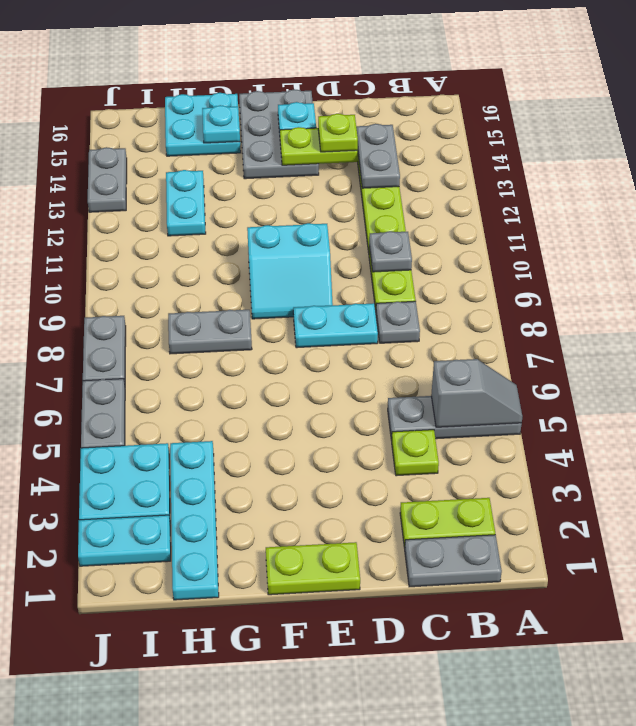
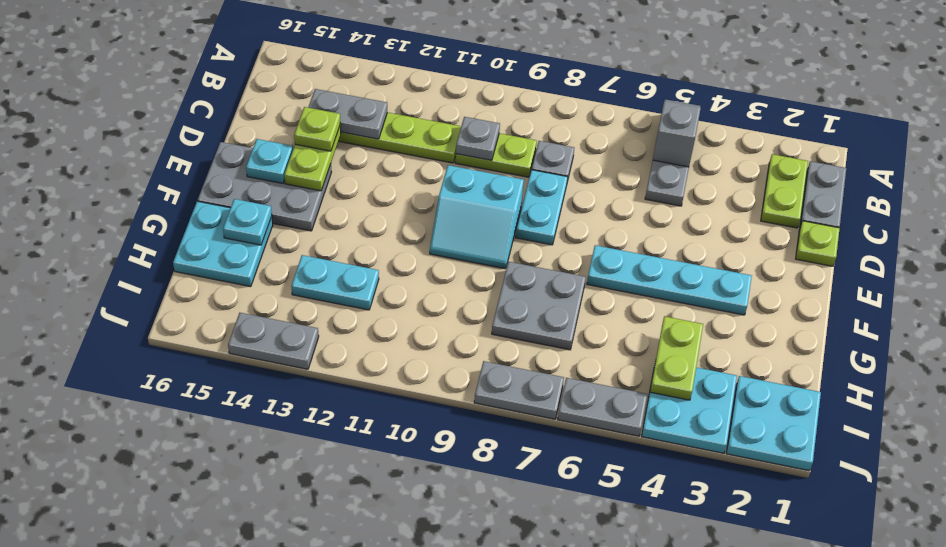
lime 1x1 plate [392,430,439,476] -> lime 1x1 plate moved to [796,221,840,266]
lime 1x2 plate [266,542,360,595] -> lime 1x2 plate moved to [650,316,703,400]
cyan 2x2 slope [247,223,333,319] -> cyan 2x2 slope turned to [430,165,524,269]
grey 1x2 plate [168,310,252,354] -> grey 2x2 plate [492,262,586,350]
cyan 1x4 plate [170,441,219,600] -> cyan 1x4 plate moved to [587,245,752,315]
cyan 1x2 plate [78,515,171,566] -> cyan 2x2 plate [726,376,821,471]

